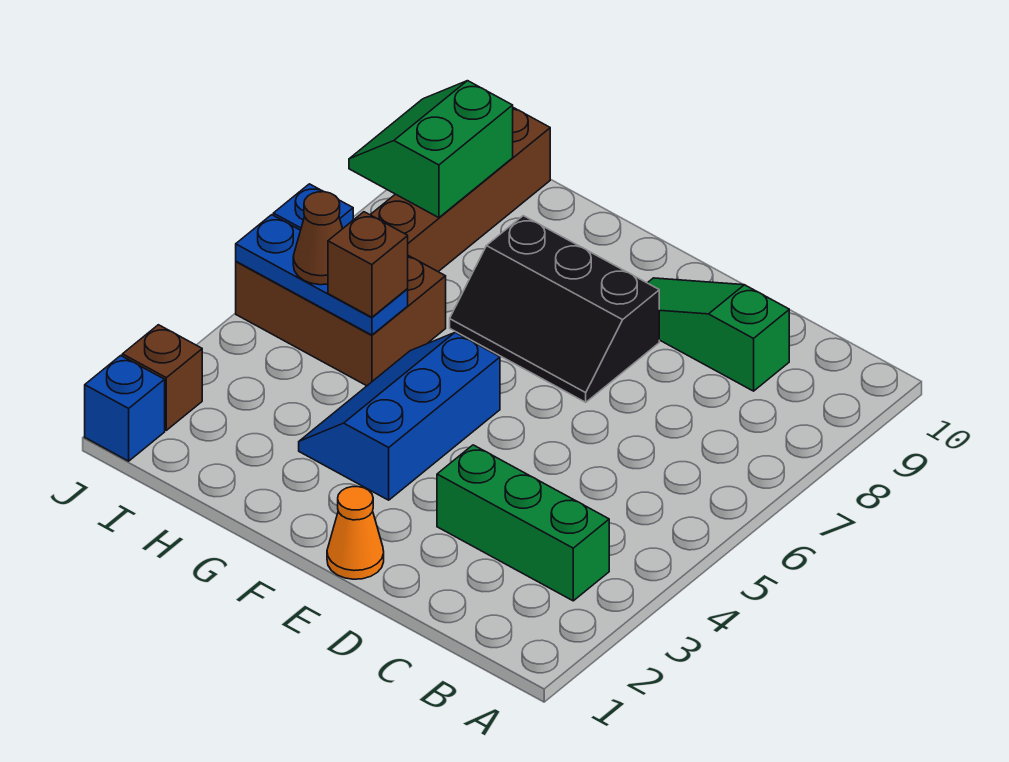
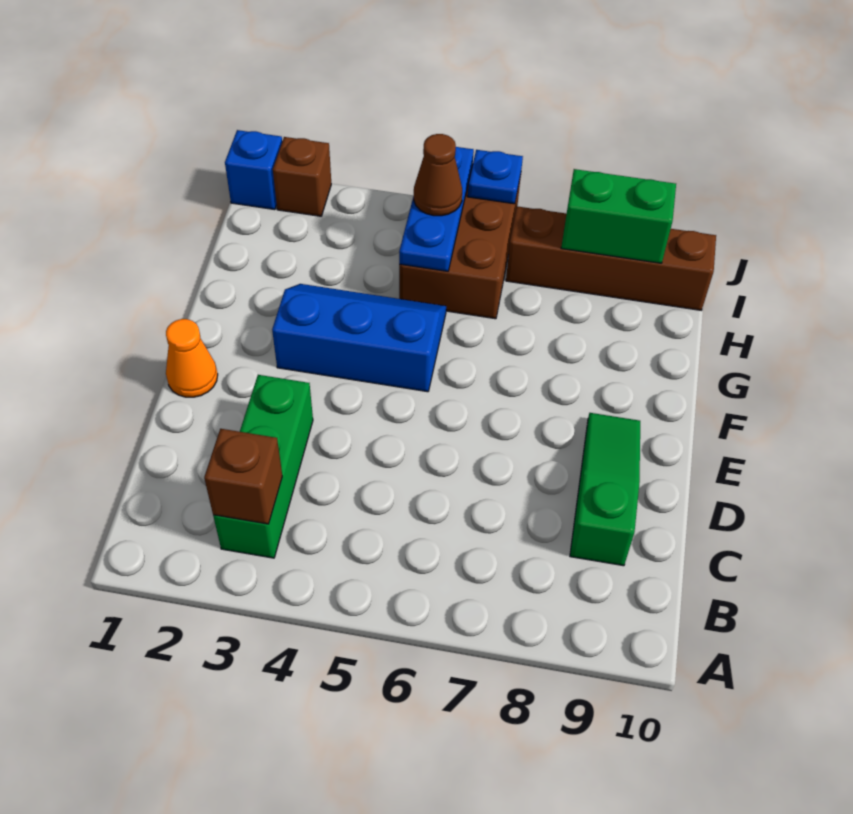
black 2x3 slope [450,216,659,402] -> none
brown 1x1 brick [328,212,408,317] -> brown 1x1 brick moved to [204,429,282,524]

